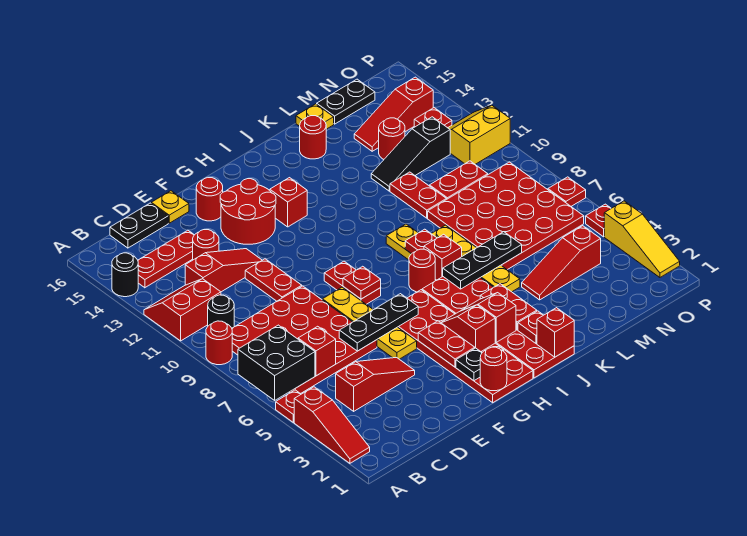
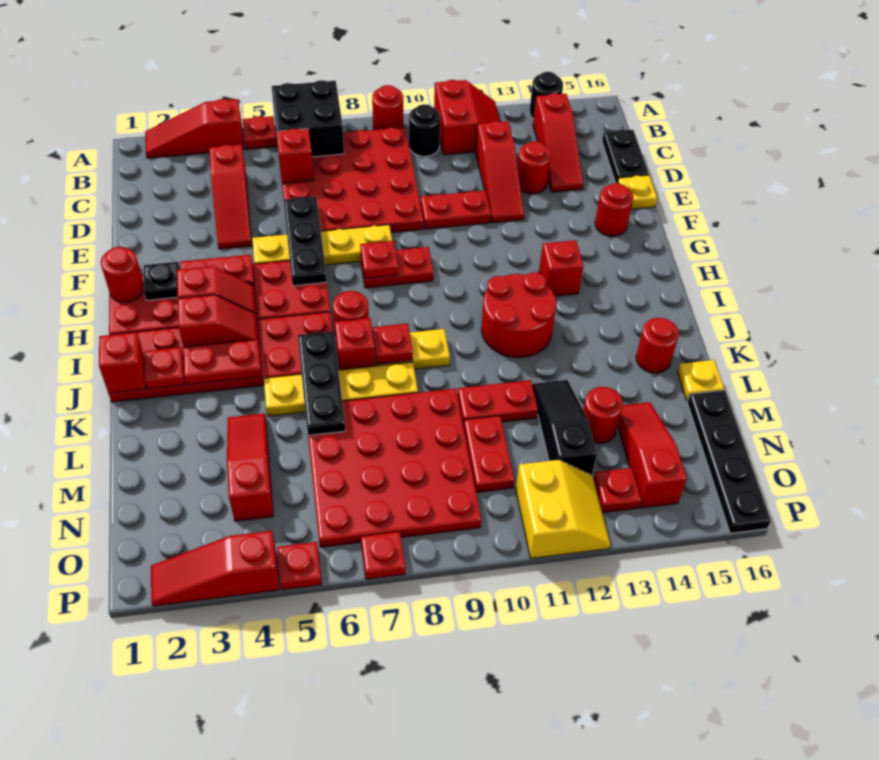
red 1x3 plate [138,230,194,288] -> red 1x3 slope [533,93,583,192]
red 2x2 round brick [220,179,276,244] -> red 2x2 round brick moved to [481,272,556,358]
black 1x2 plate [317,79,375,124] -> black 1x4 plate [687,390,771,533]
yellow 1x3 slope [604,201,680,277] -> red 1x3 slope [151,531,279,606]

